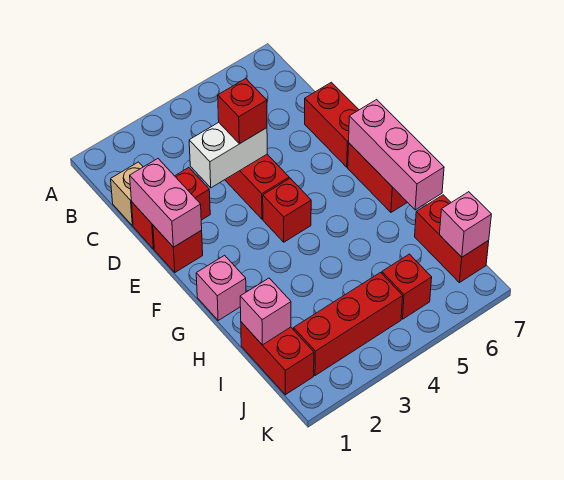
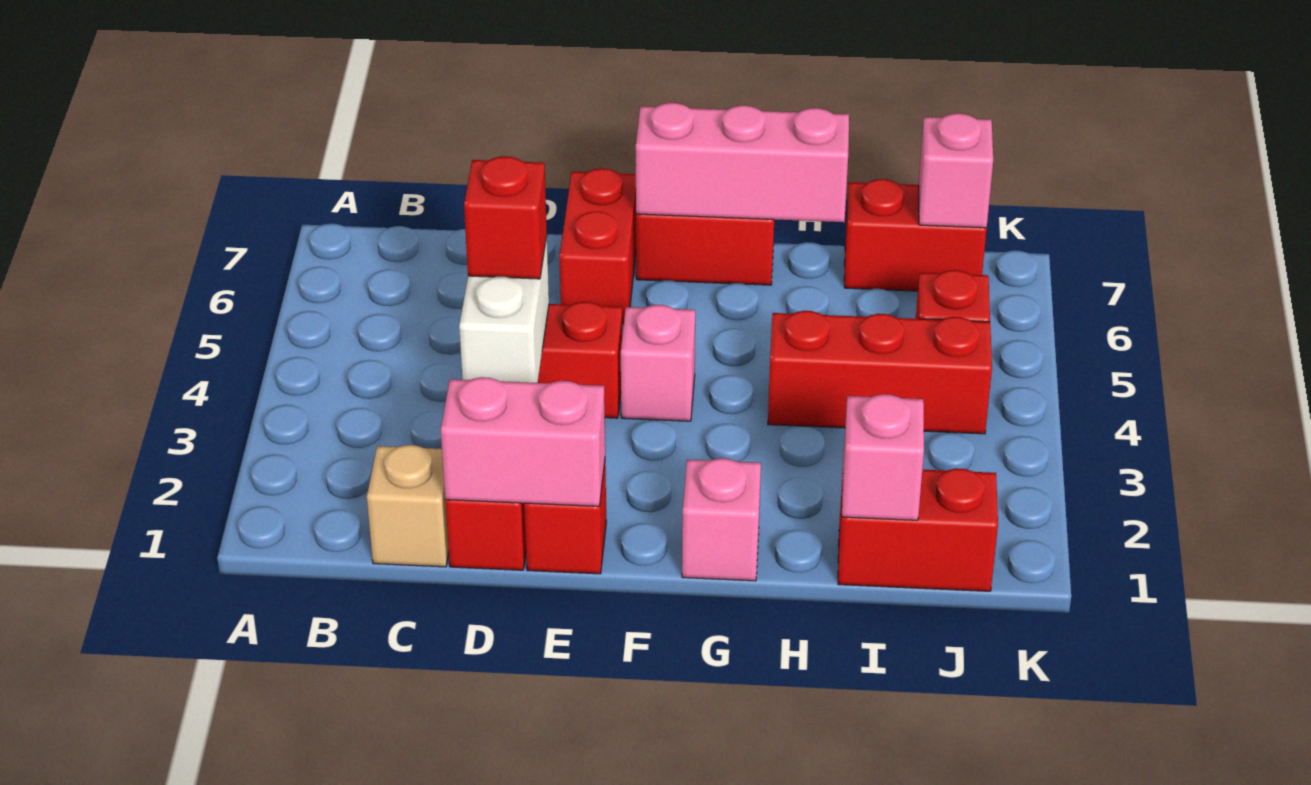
red 1x2 brick [305,82,359,167] -> red 1x2 brick turned to [559,168,636,324]
red 1x1 brick [263,178,311,242] -> pink 1x1 brick [621,305,695,421]
red 1x3 brick [294,273,403,376] -> red 1x3 brick turned to [768,311,992,434]

